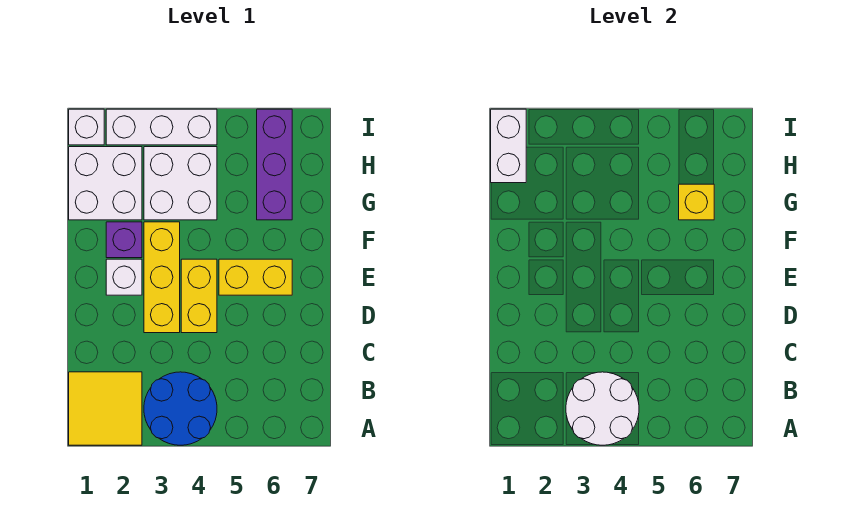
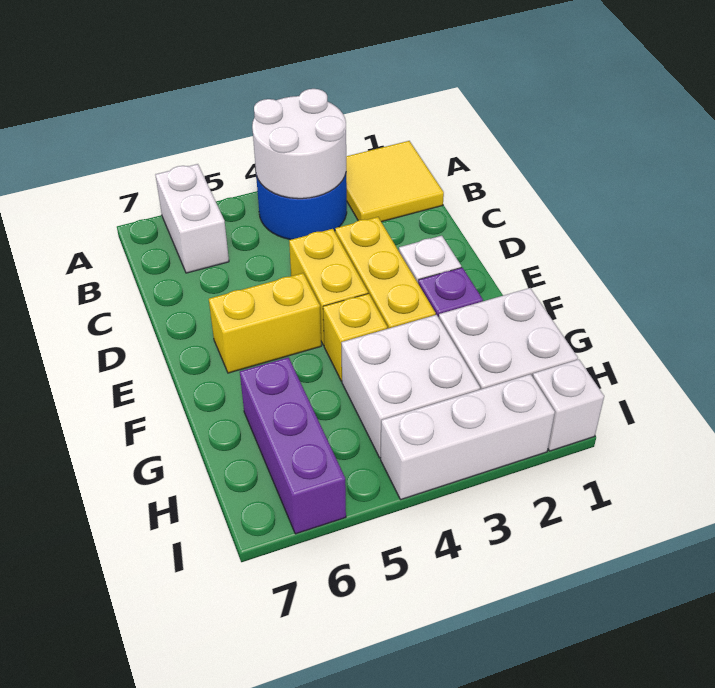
yellow 1x1 brick [679,184,714,220] -> yellow 1x1 brick moved to [323,294,387,381]
white 1x2 brick [491,109,526,183] -> white 1x2 brick moved to [155,164,229,273]

